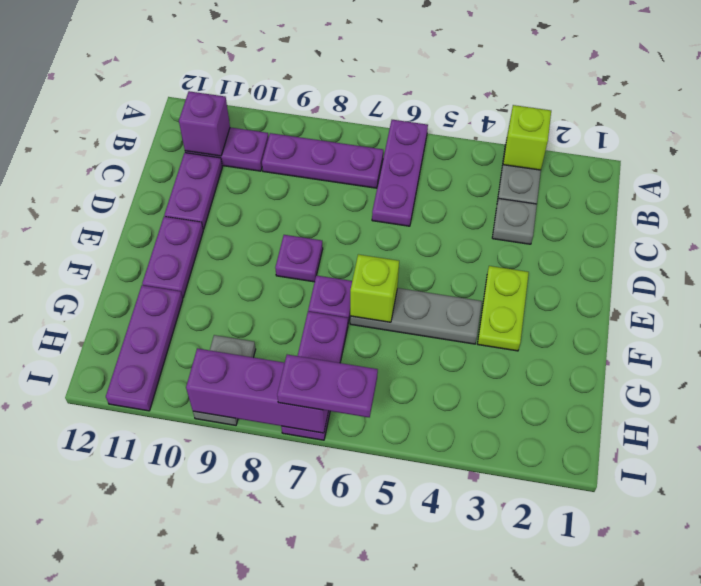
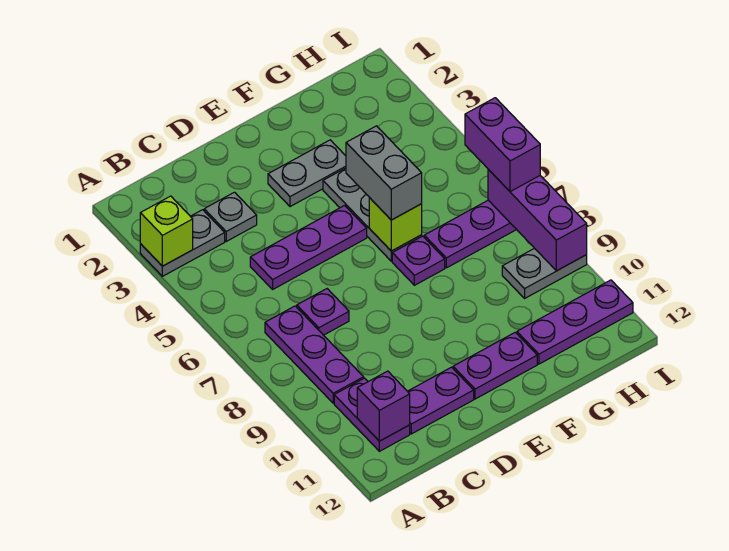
purple 1x3 plate [372,120,428,226] -> purple 1x3 plate moved to [250,206,367,289]
lime 1x2 plate [478,266,529,351] -> grey 1x2 plate [268,140,346,207]
purple 1x1 plate [275,235,323,282] -> purple 1x1 plate moved to [297,289,349,335]
none -> grey 1x2 brick [346,126,422,220]
purple 1x2 plate [277,355,378,417] -> purple 1x2 brick [465,98,540,192]

